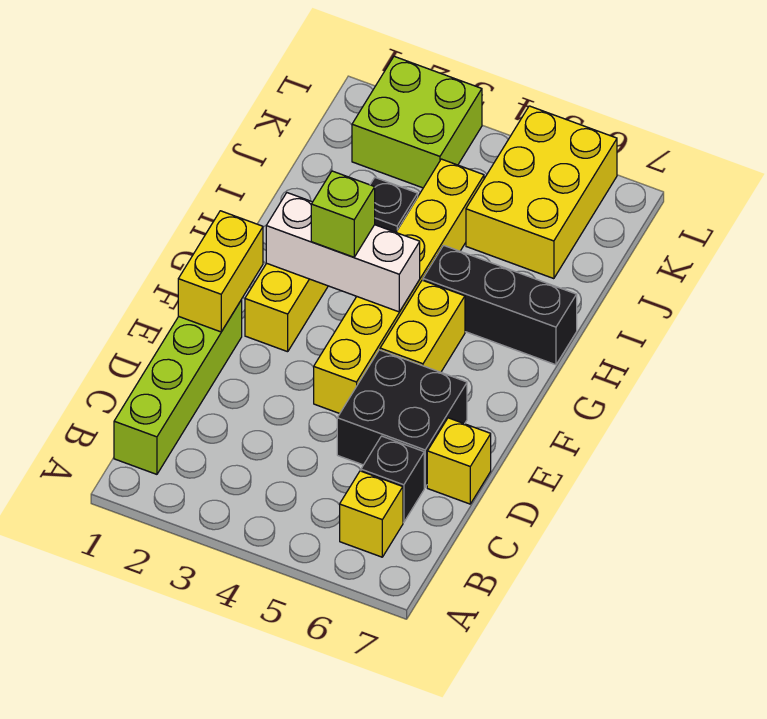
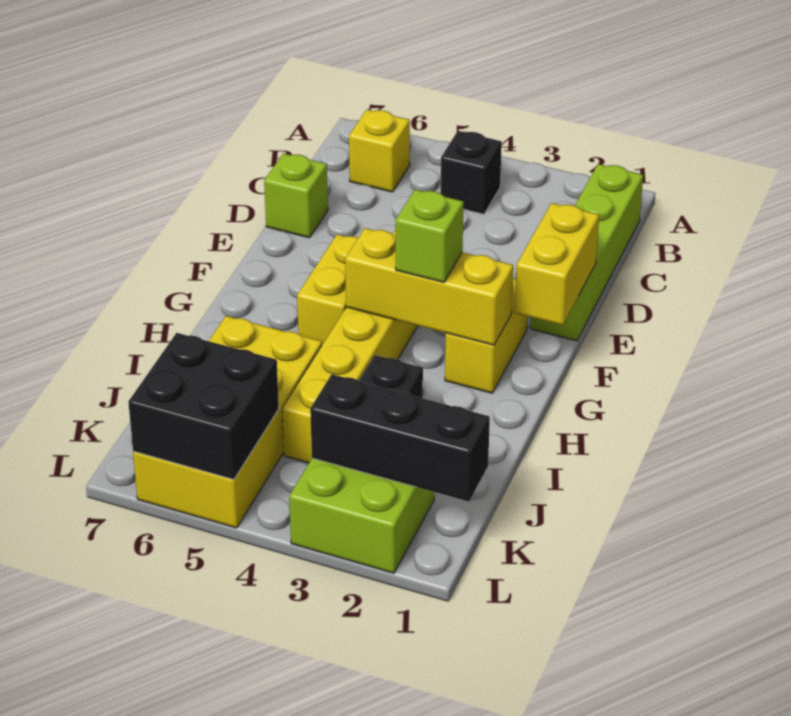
black 1x1 brick [361,436,424,522] -> black 1x1 brick moved to [440,131,502,214]
black 2x2 brick [337,350,467,487] -> black 2x2 brick moved to [128,333,279,480]
yellow 1x1 brick [427,418,491,504] -> lime 1x1 brick [264,153,328,238]
white 1x3 brick [266,193,420,312] -> yellow 1x3 brick [345,228,513,345]
black 1x3 brick [423,245,577,365] -> black 1x3 brick moved to [310,374,490,501]
yellow 2x3 brick [466,106,617,279] -> yellow 2x4 brick [133,316,322,528]

